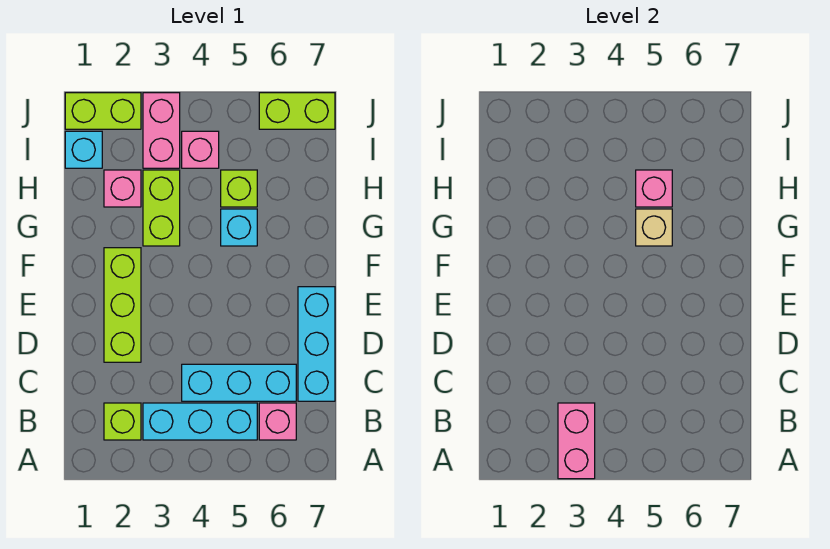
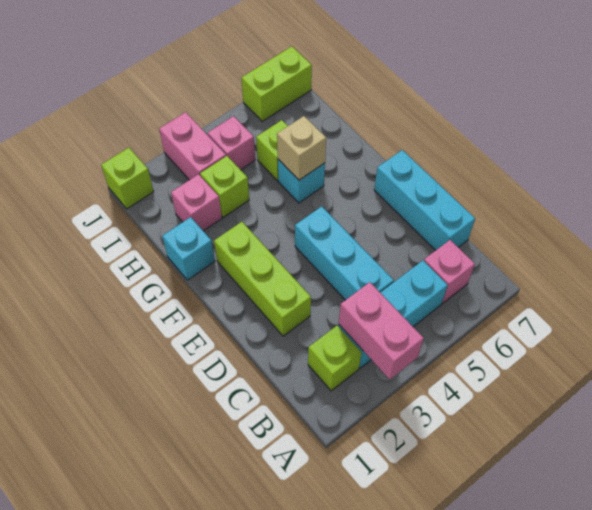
cyan 1x3 brick [182,364,296,401] -> cyan 1x3 brick turned to [295,206,394,300]
lime 1x2 brick [143,170,180,246] -> lime 1x1 brick [200,156,249,217]
pink 1x1 brick [636,170,672,207] -> none
cyan 1x1 brick [65,131,102,168] -> cyan 1x1 brick moved to [162,217,215,280]
lime 1x2 brick [65,93,141,129] -> lime 1x1 brick [101,148,154,209]

